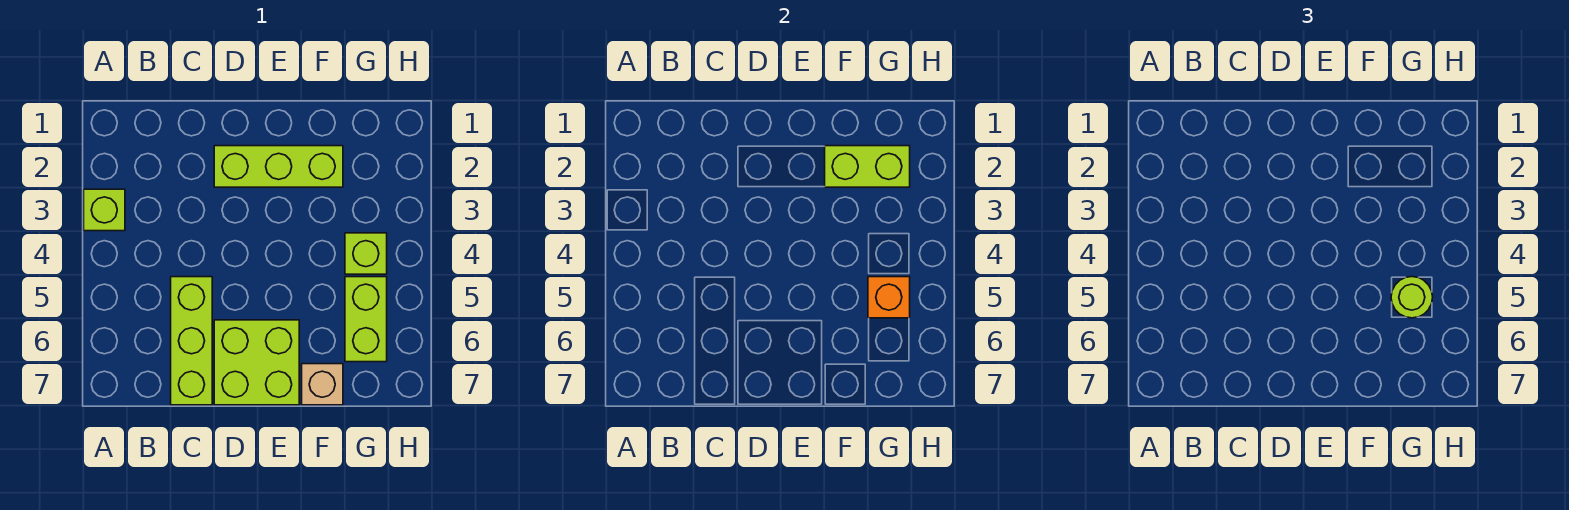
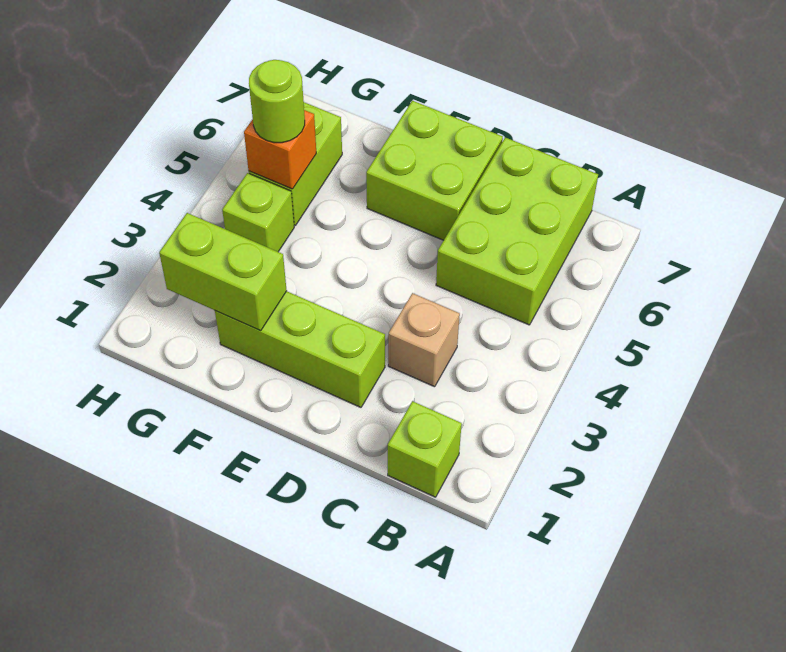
lime 1x1 brick [84,189,125,231] -> lime 1x1 brick moved to [388,401,462,497]
lime 1x3 brick [171,277,212,405] -> lime 2x3 brick [436,137,598,325]
tan 1x1 brick [302,364,343,405] -> tan 1x1 brick moved to [388,293,460,387]

